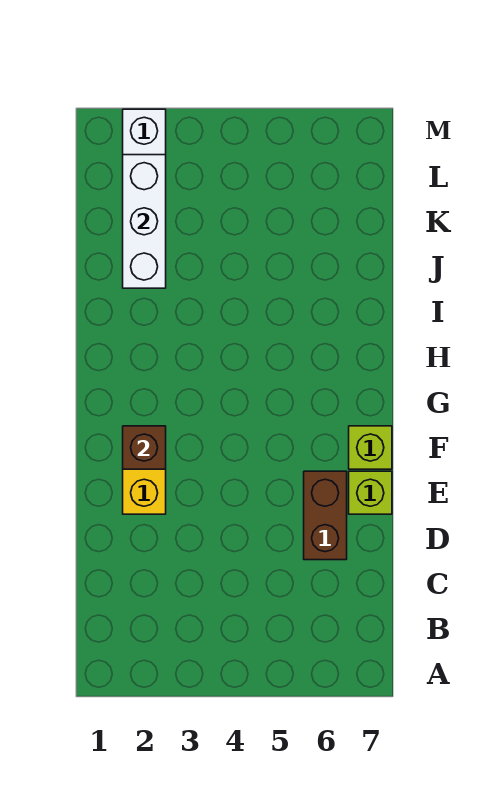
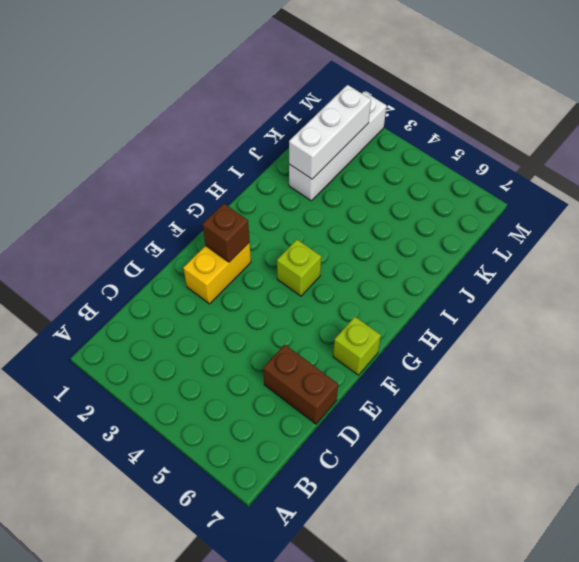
brown 1x2 brick [304,471,347,560] -> brown 1x2 brick turned to [263,345,338,424]
lime 1x1 brick [349,471,392,514] -> lime 1x1 brick moved to [277,240,321,296]

